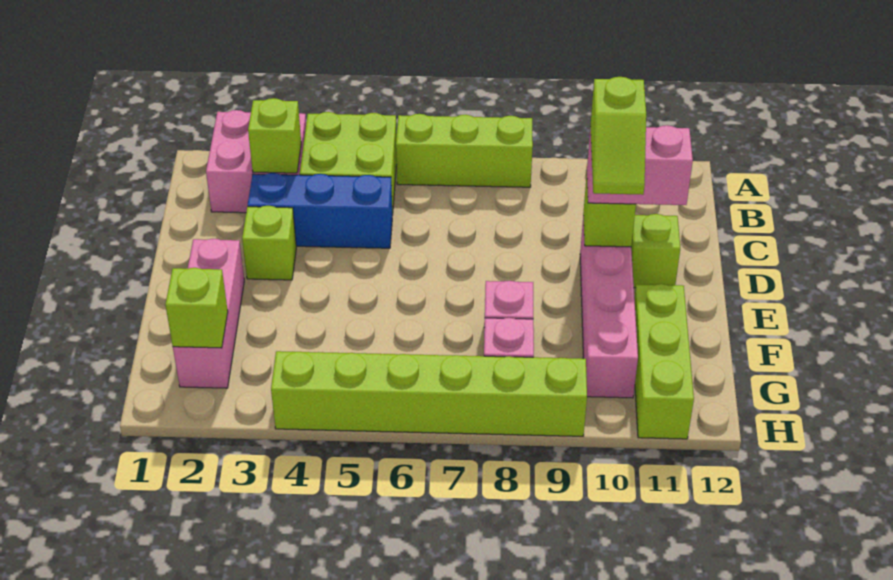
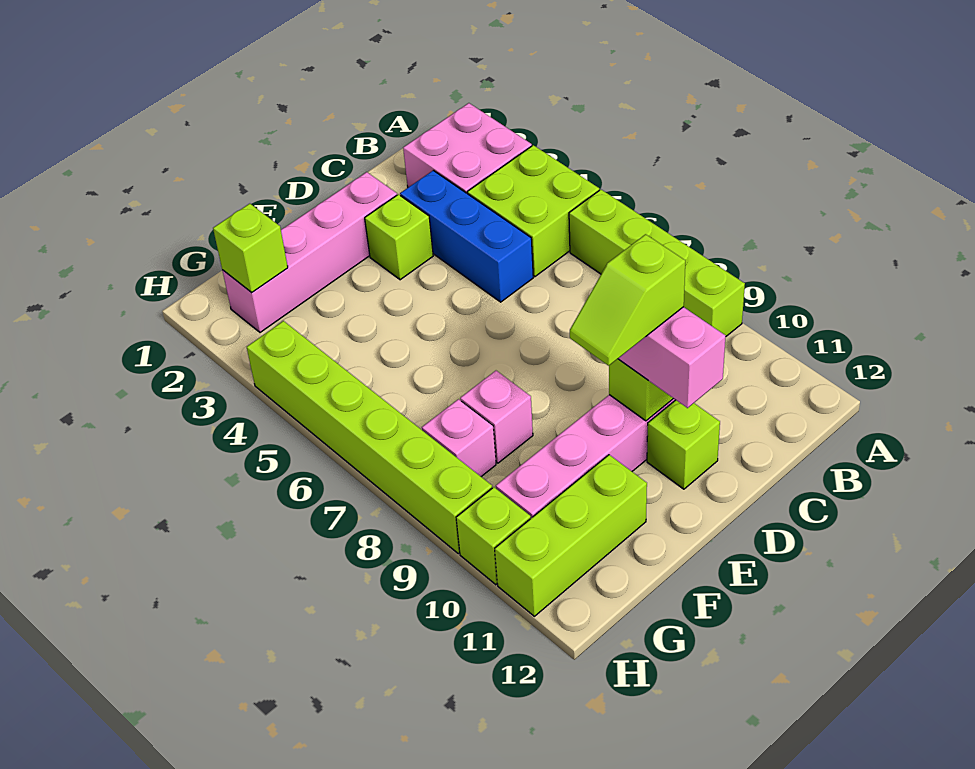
lime 1x3 brick [396,114,533,187] -> lime 1x4 brick [569,190,745,336]
lime 1x1 brick [248,98,301,173] -> lime 1x1 brick moved to [456,487,531,585]
pink 1x3 brick [173,239,244,388] -> pink 1x4 brick [222,172,397,332]

